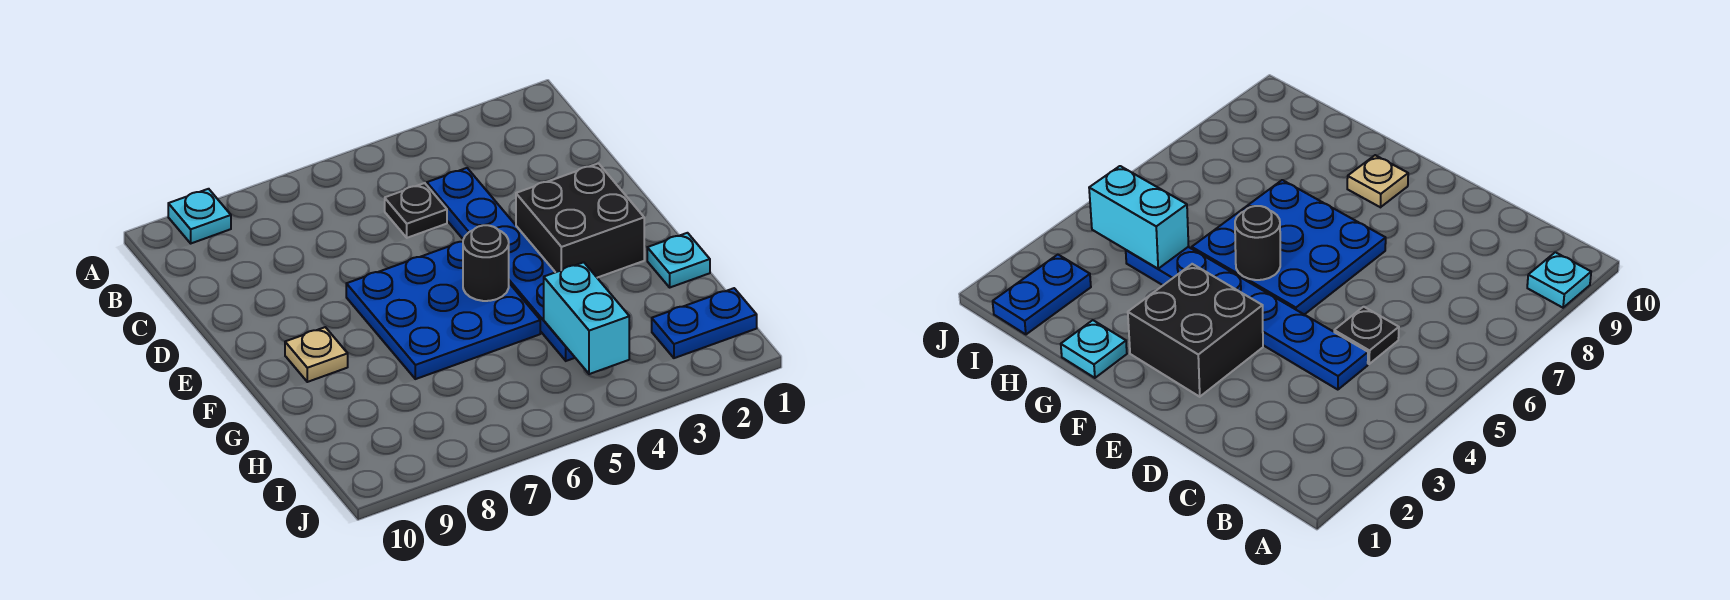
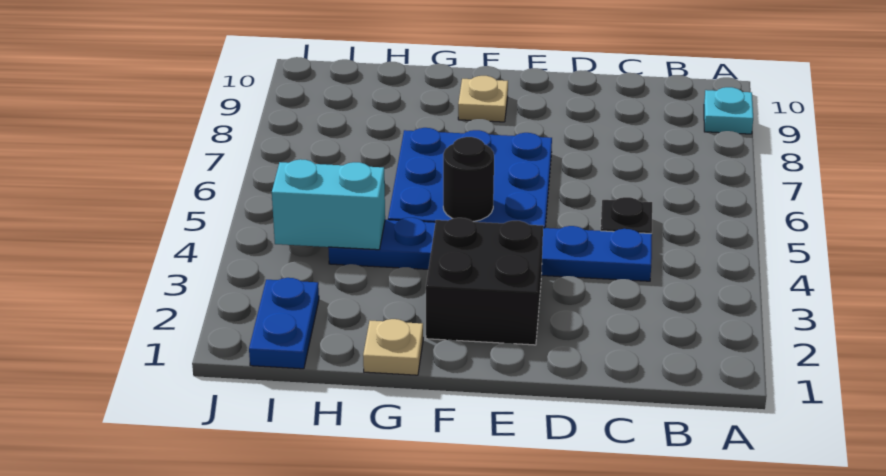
cyan 1x1 plate [647,233,710,287] -> tan 1x1 plate [363,319,423,375]

